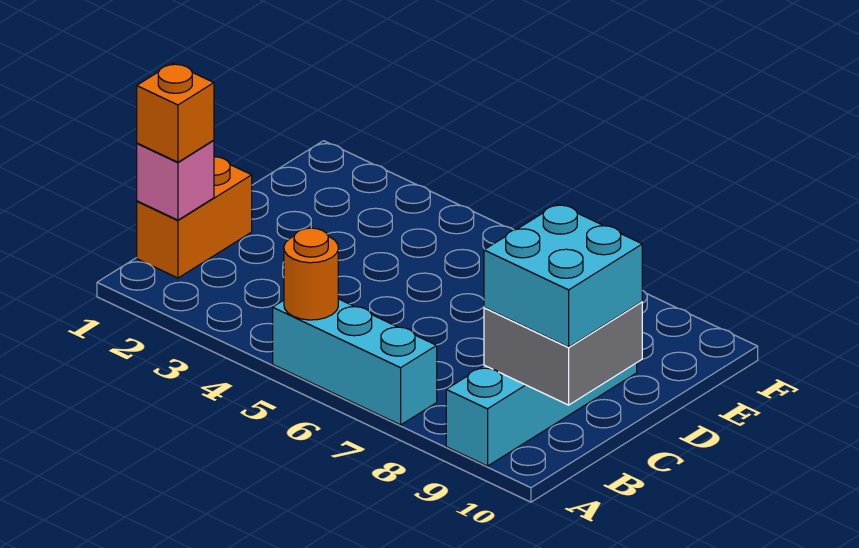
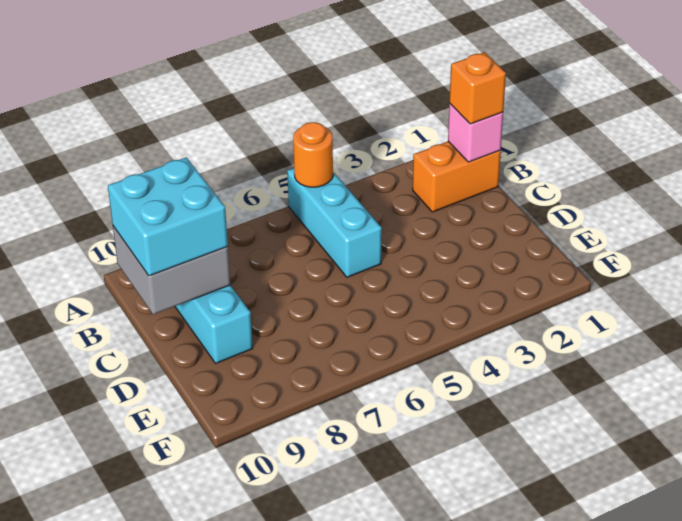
cyan 1x3 brick [273,299,437,425] -> cyan 1x3 brick turned to [287,168,382,277]
orange 1x2 brick [137,157,252,278] -> orange 1x2 brick turned to [413,142,501,212]

